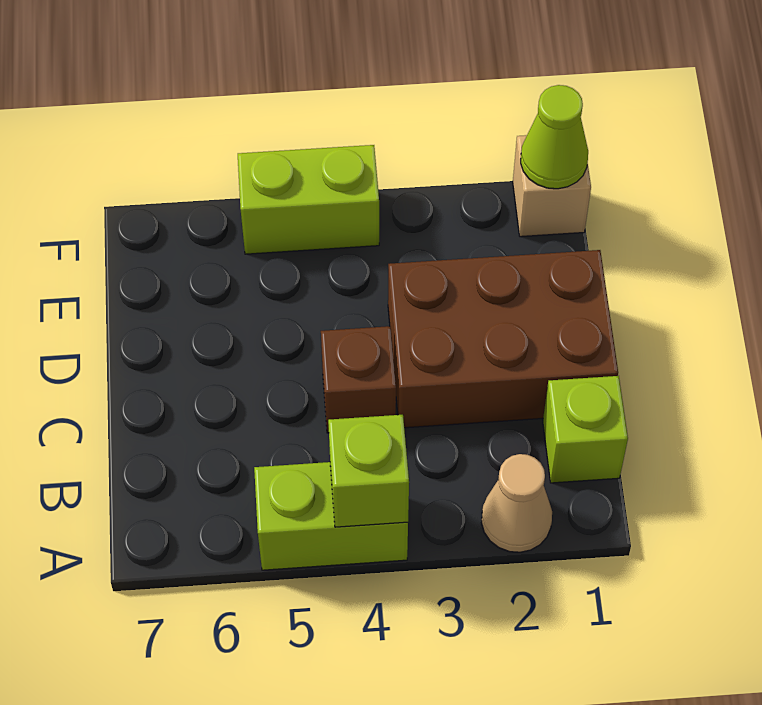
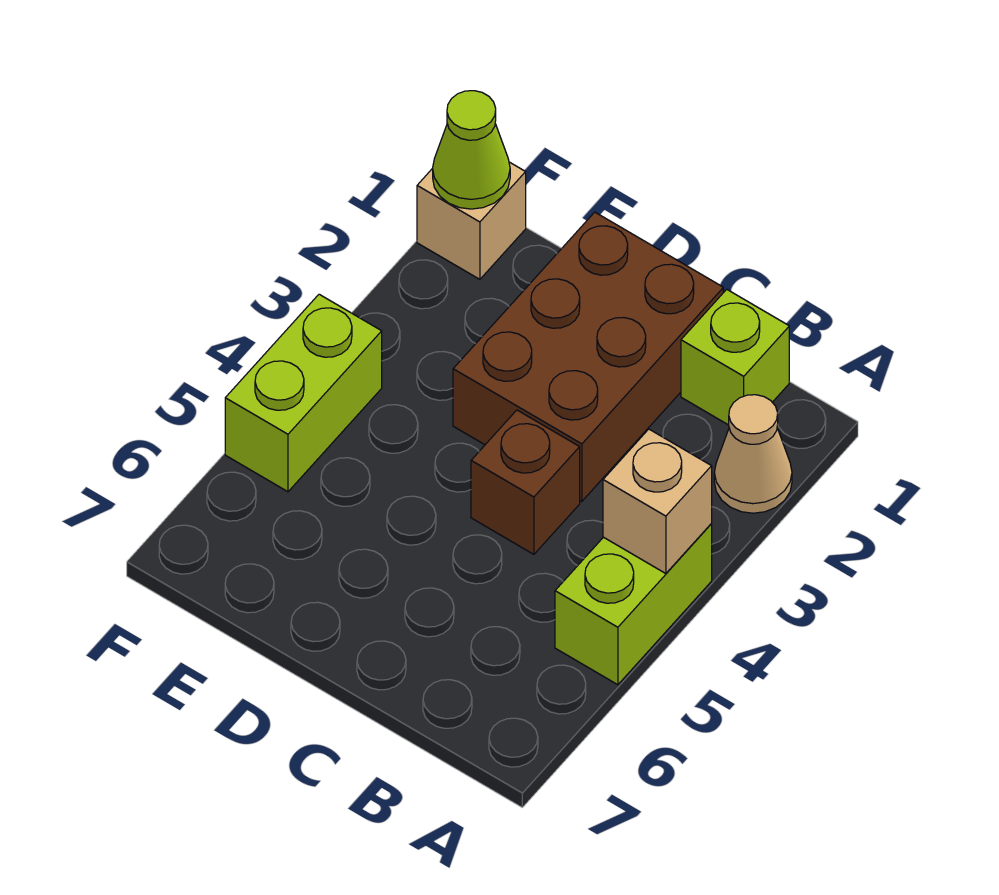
lime 1x1 brick [328,415,409,527] -> tan 1x1 brick [603,429,712,574]

